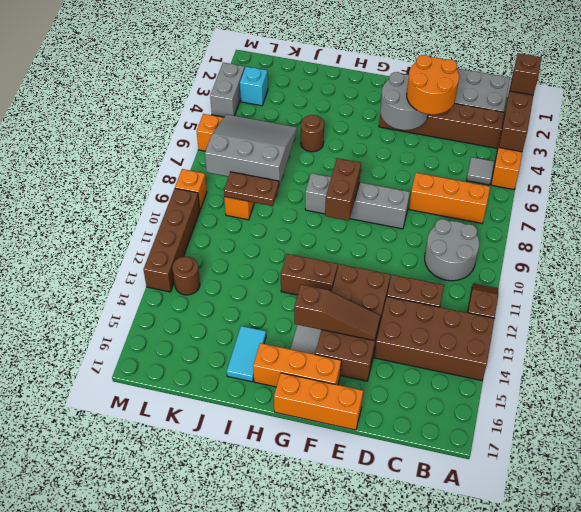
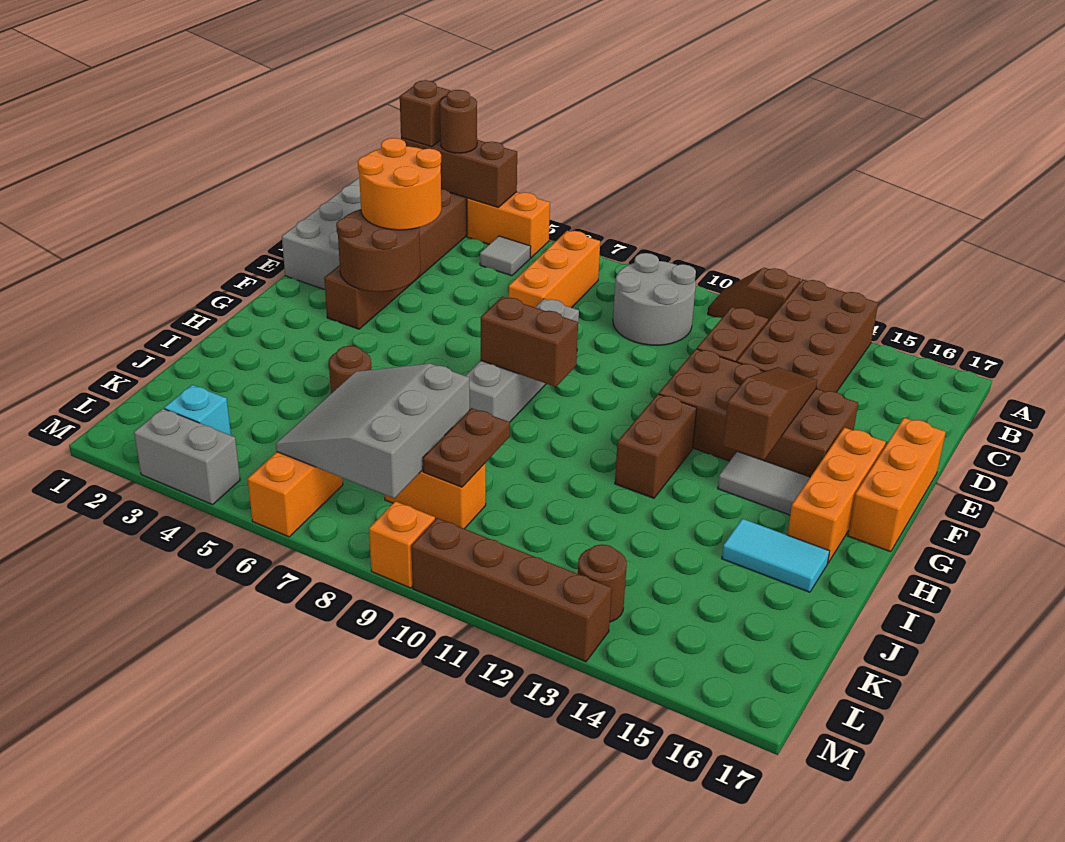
none -> brown 1x1 round brick [440,90,477,153]
grey 2x2 round brick [380,72,428,130] -> brown 2x2 round brick [336,209,420,292]

